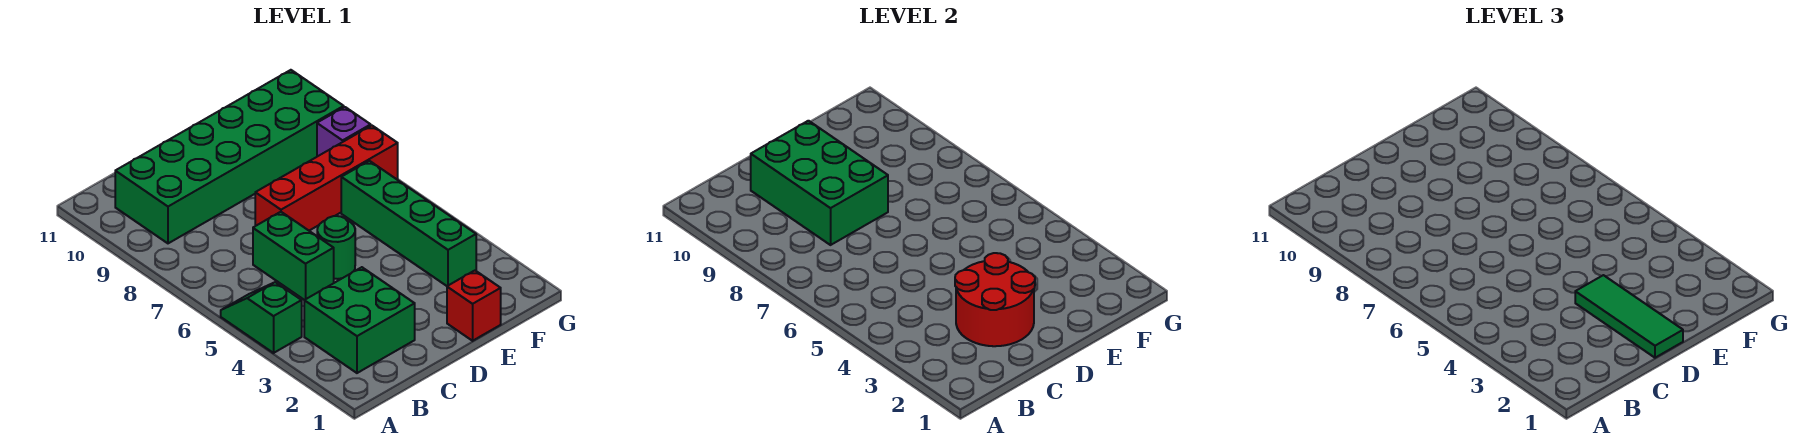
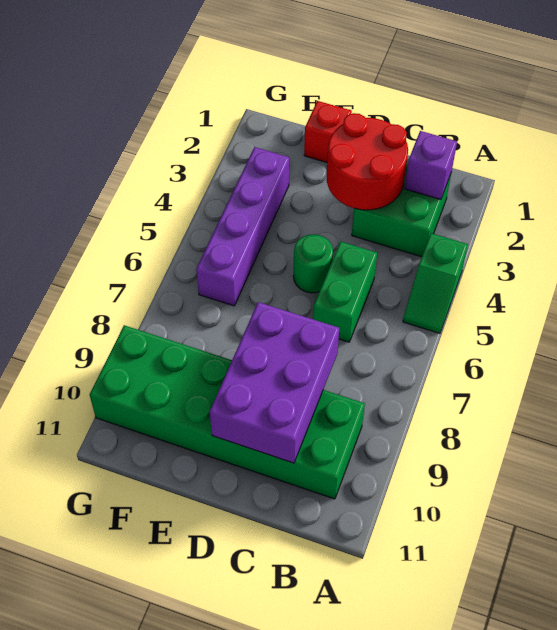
green 2x3 brick [751,121,888,245] -> purple 2x3 brick [210,302,339,463]
green 1x3 tile [1575,275,1683,358] -> none
red 1x4 brick [255,126,398,231] -> none
green 1x4 brick [341,161,476,286] -> purple 1x4 brick [196,147,289,306]
purple 1x1 brick [317,107,371,157] -> purple 1x1 brick moved to [405,131,457,199]

